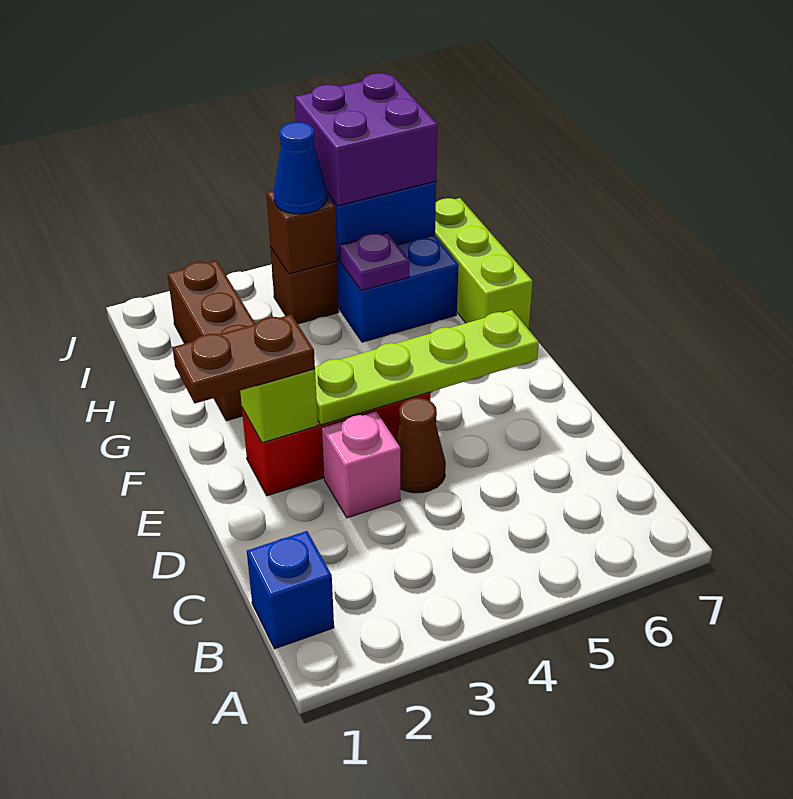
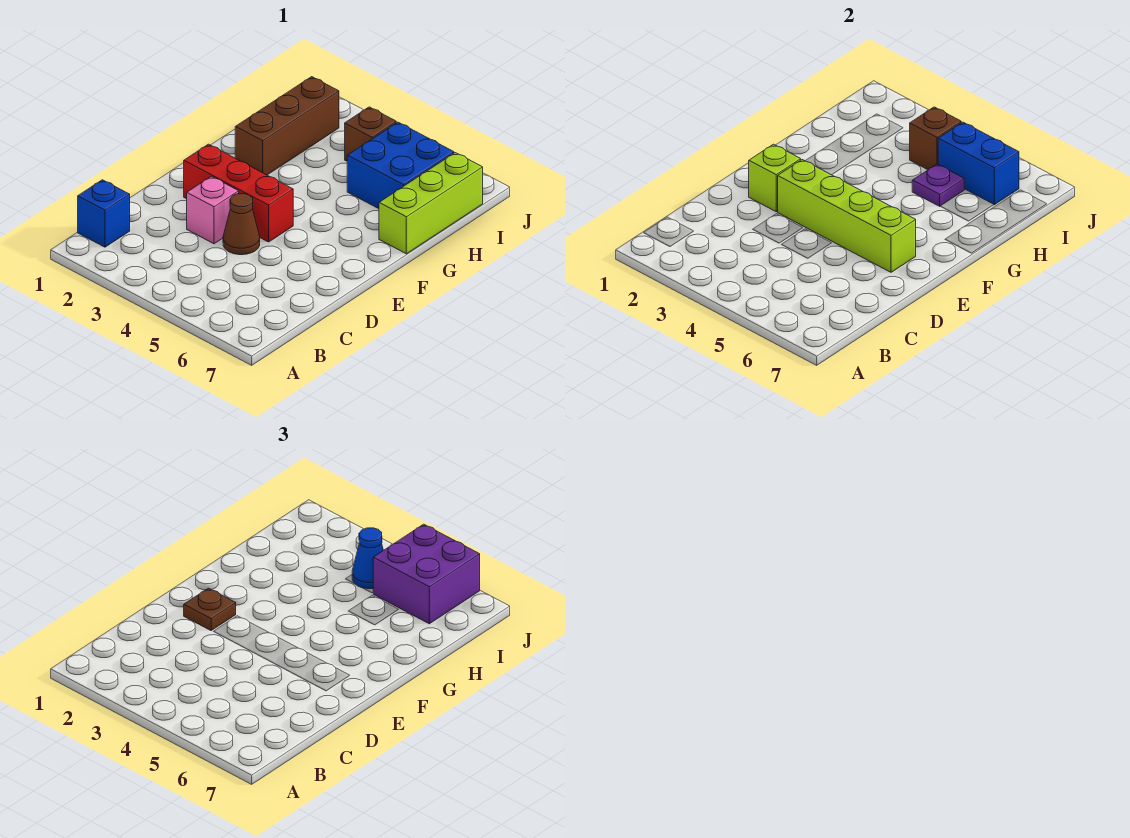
brown 1x2 plate [172,315,315,403] -> brown 1x1 plate [184,588,236,630]
lime 1x4 plate [315,310,539,425] -> lime 1x4 brick [778,160,916,272]

